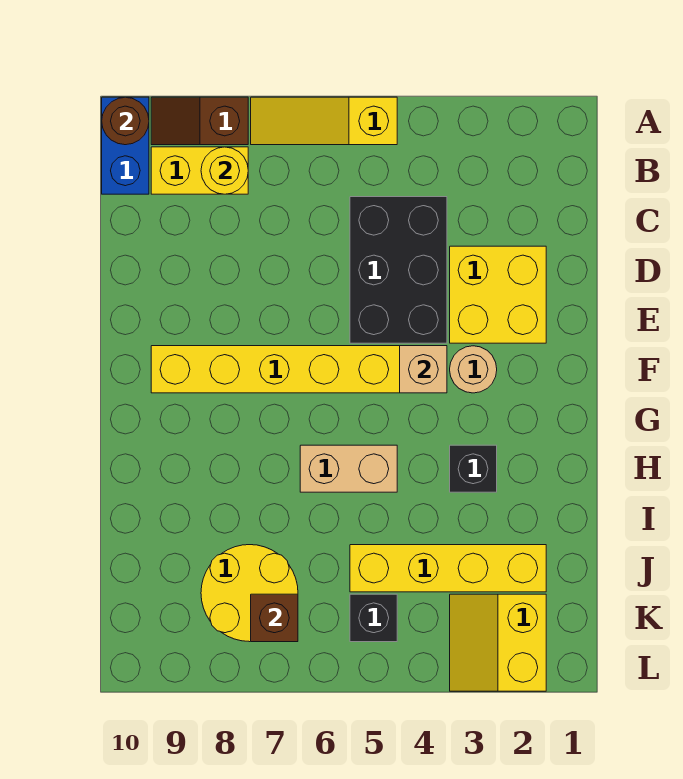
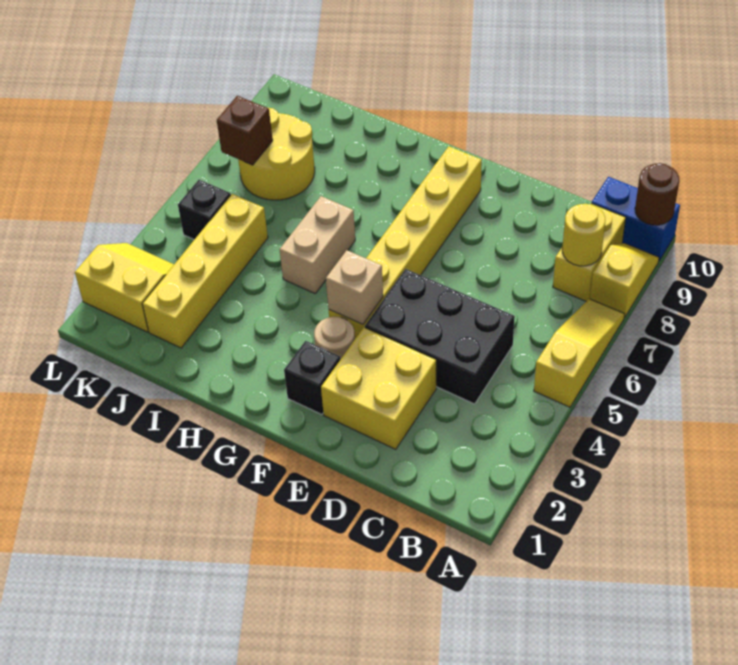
brown 1x2 slope [151,97,248,145] -> yellow 1x2 slope [590,243,659,318]
black 1x1 brick [450,445,497,492] -> black 1x1 brick moved to [284,341,341,414]

